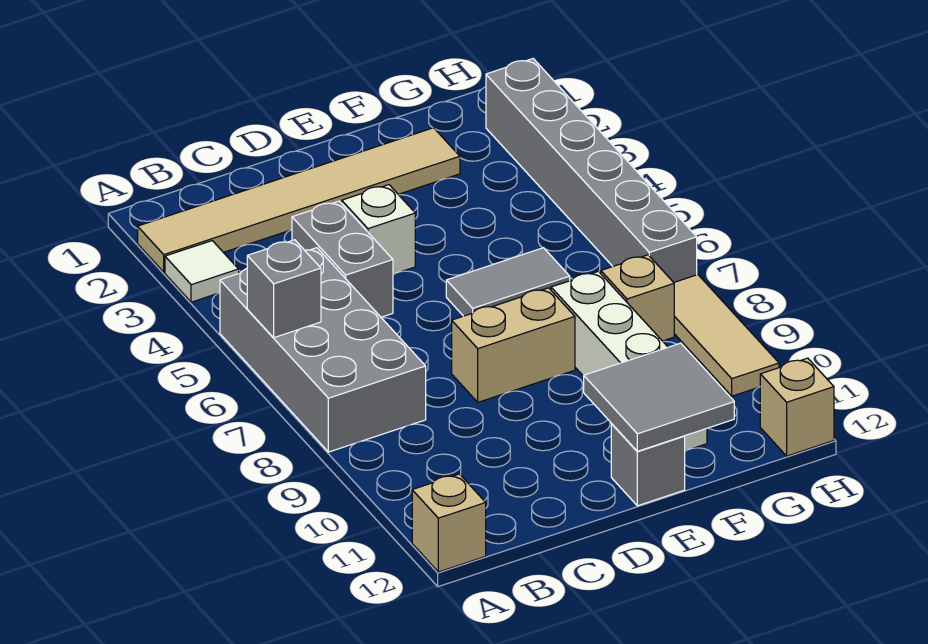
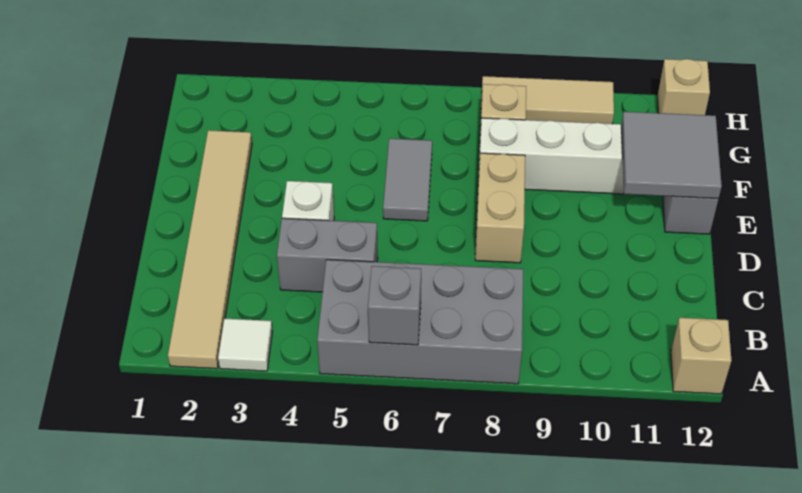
grey 1x6 brick [486,59,697,282] -> none

